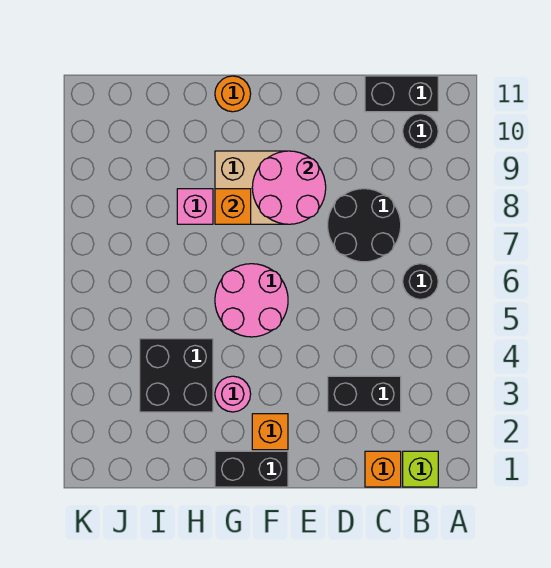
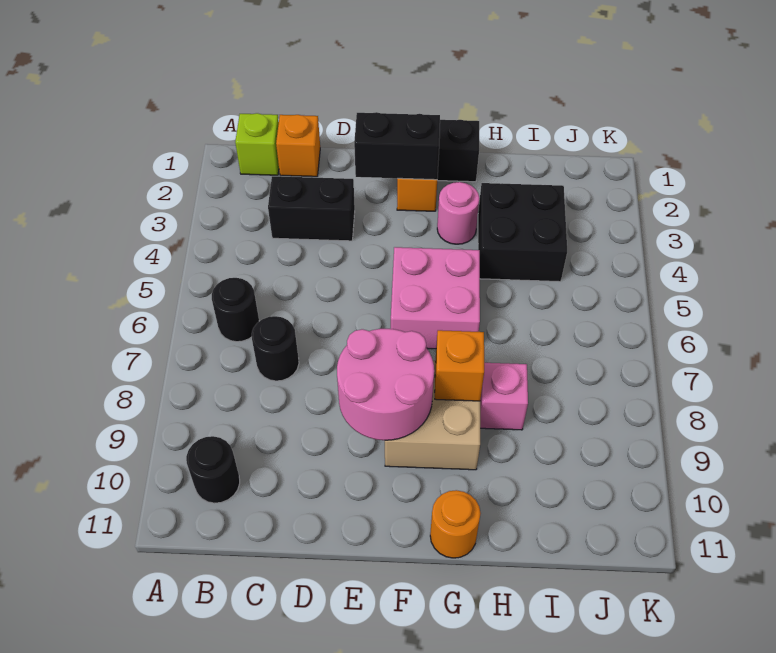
black 1x2 brick [365,76,438,112] -> black 1x2 brick moved to [354,112,440,180]
black 2x2 round brick [328,189,401,262] -> black 1x1 round brick [252,316,299,381]
pink 2x2 round brick [215,264,288,337] -> pink 2x2 brick [391,247,480,349]

